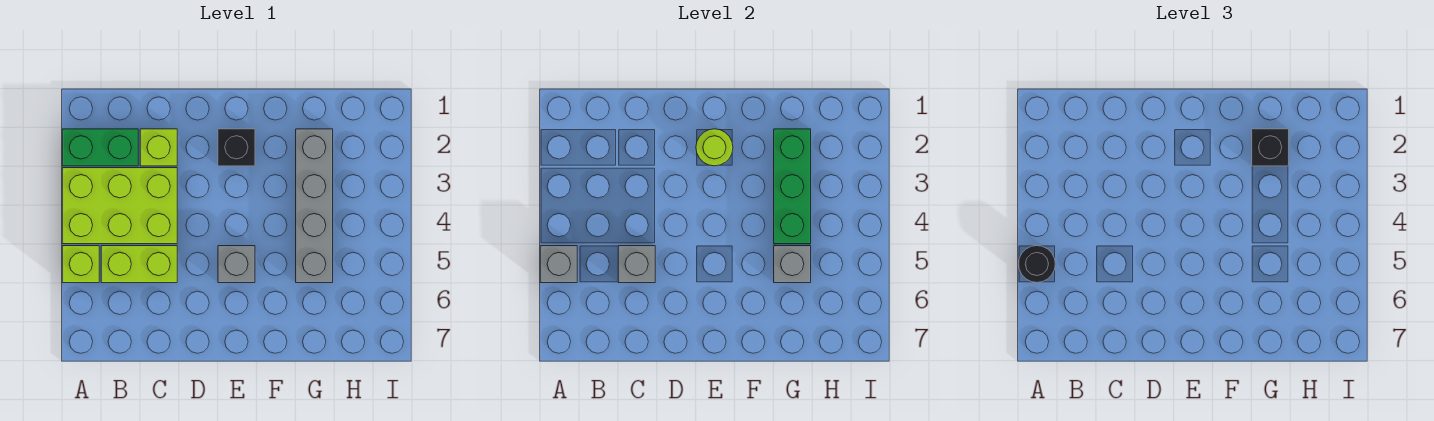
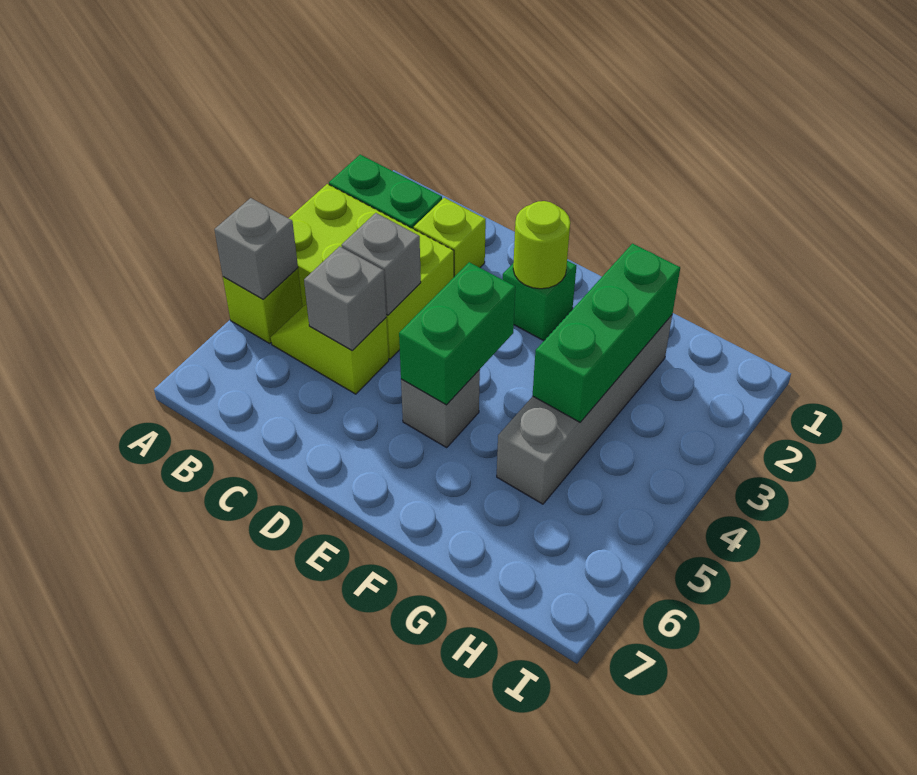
black 1x1 round brick [1019,246,1055,282] -> none
lime 1x2 brick [101,246,177,283] -> lime 1x2 slope [271,305,389,394]
black 1x1 brick [218,129,255,166] -> green 1x1 brick [503,261,577,341]
none -> green 1x2 brick [399,262,515,405]
black 1x1 brick [1252,129,1289,166] -> none
grey 1x1 brick [774,246,811,283] -> grey 1x1 brick moved to [341,213,421,315]

